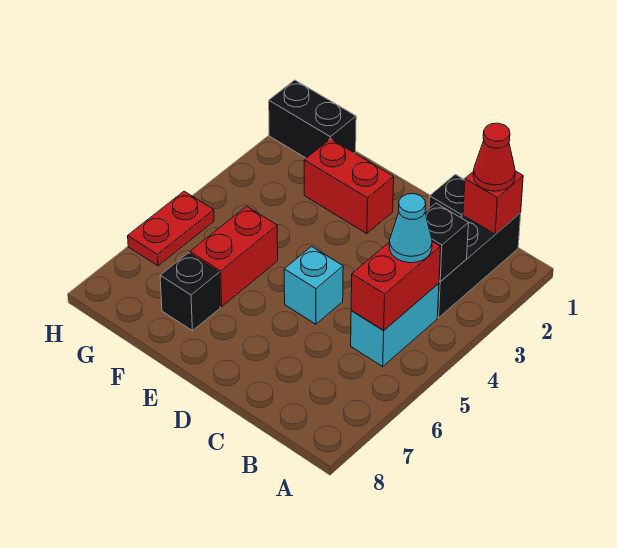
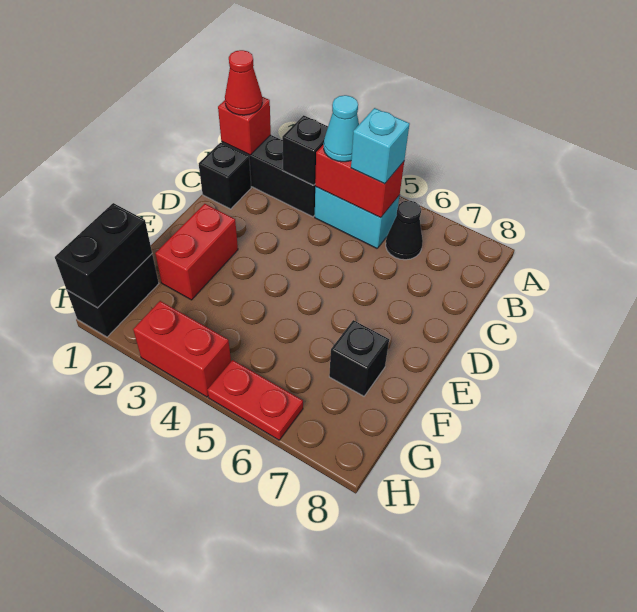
none -> black 1x1 cone [386,201,423,260]
cyan 1x1 brick [284,246,343,324] -> cyan 1x1 brick moved to [351,108,409,184]
red 1x2 brick [190,206,278,307] -> red 1x2 brick moved to [133,301,231,397]
none -> black 1x2 brick [55,203,152,308]

